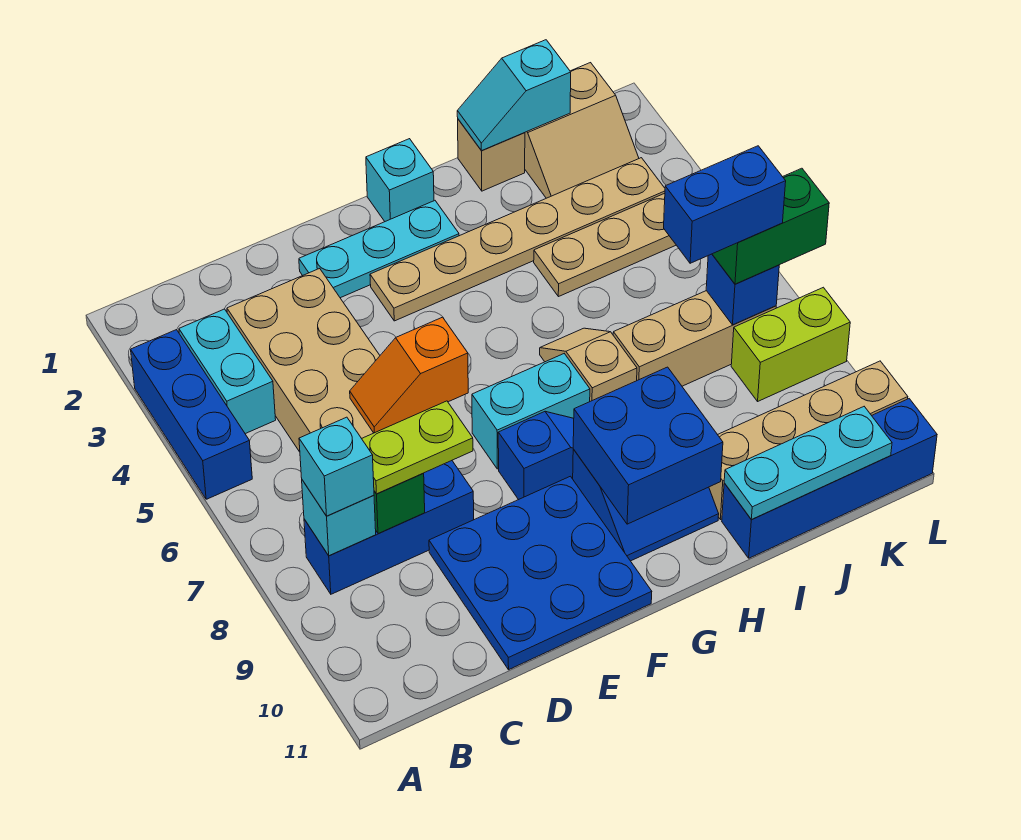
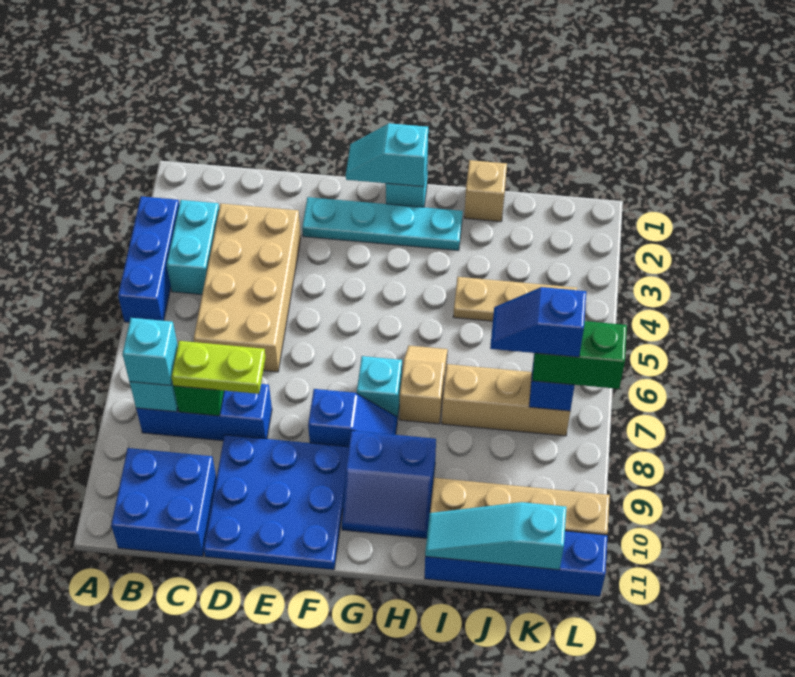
orange 1x2 slope [350,317,468,433] -> none
cyan 1x3 plate [299,201,459,298] -> cyan 1x4 plate [302,197,463,250]
tan 1x6 plate [370,158,665,321] -> none
cyan 1x2 brick [472,354,590,469] -> cyan 1x1 brick [357,356,402,420]
blue 2x2 brick [573,367,723,524] -> blue 2x2 brick moved to [111,448,216,557]
cyan 1x2 slope [457,40,571,151] -> cyan 1x2 slope moved to [346,123,428,187]
cyan 1x3 plate [724,407,892,520] -> cyan 1x3 slope [425,502,566,570]
tan 2x2 slope [525,63,639,198] -> none
blue 1x2 brick [664,146,786,263] -> blue 1x2 slope [490,287,586,357]
lime 1x2 brick [731,287,850,401] -> none

